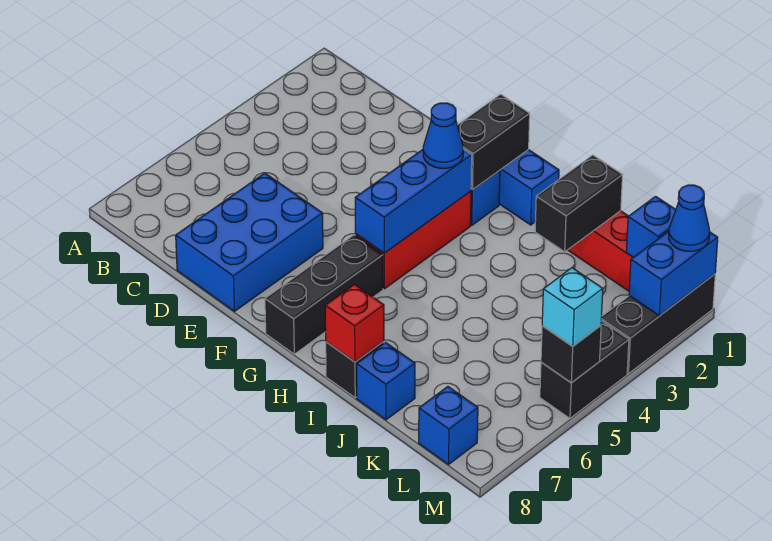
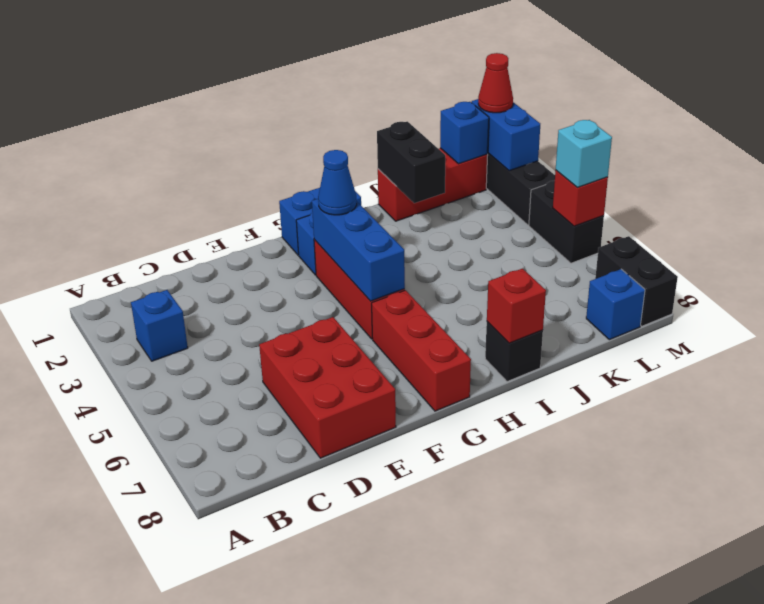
blue 2x3 brick [176,173,323,311] -> red 2x3 brick [259,317,396,458]
black 1x2 brick [457,94,530,189] -> black 1x2 brick moved to [595,236,678,326]
black 1x3 brick [265,235,383,354] -> red 1x3 brick [372,290,471,411]
blue 1x1 brick [356,343,415,420] -> blue 1x1 brick moved to [131,290,188,361]
blue 1x1 cone [669,185,710,251] -> red 1x1 cone [478,53,513,113]
black 1x1 brick [541,326,601,383] -> red 1x1 brick [553,170,608,226]

